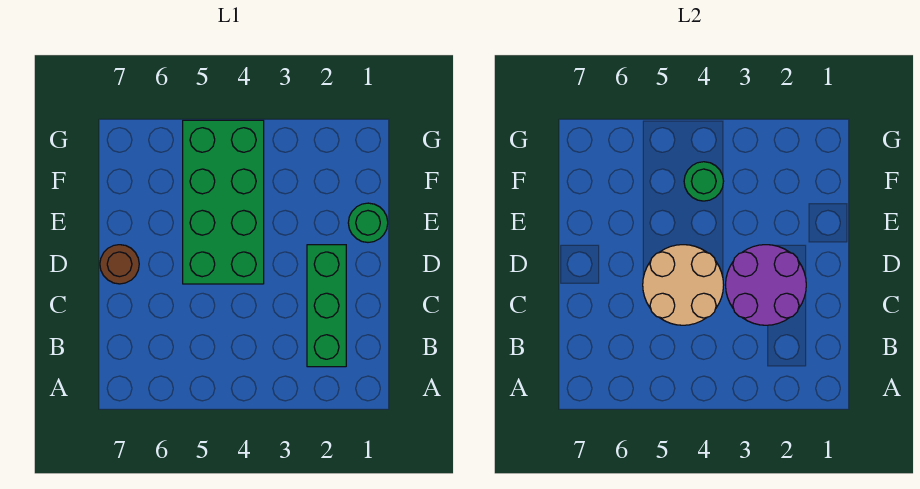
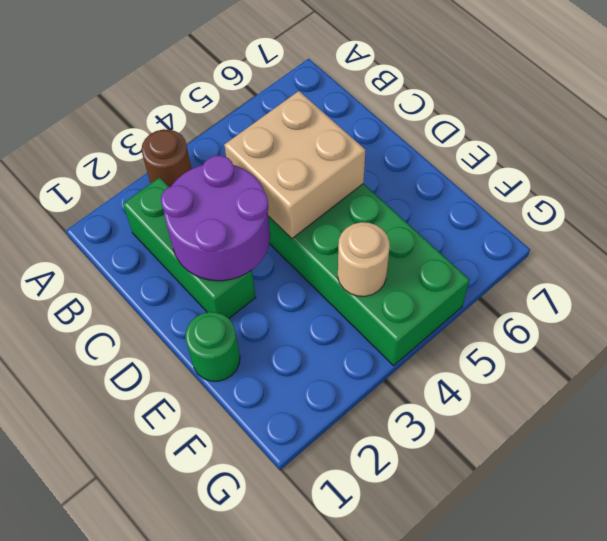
tan 2x2 round brick [643,245,724,325] -> tan 2x2 brick [224,91,365,238]
brown 1x1 round brick [100,245,139,284] -> brown 1x1 round brick moved to [141,129,191,187]
green 1x1 round brick [684,162,724,201] -> tan 1x1 round brick [338,222,390,296]

